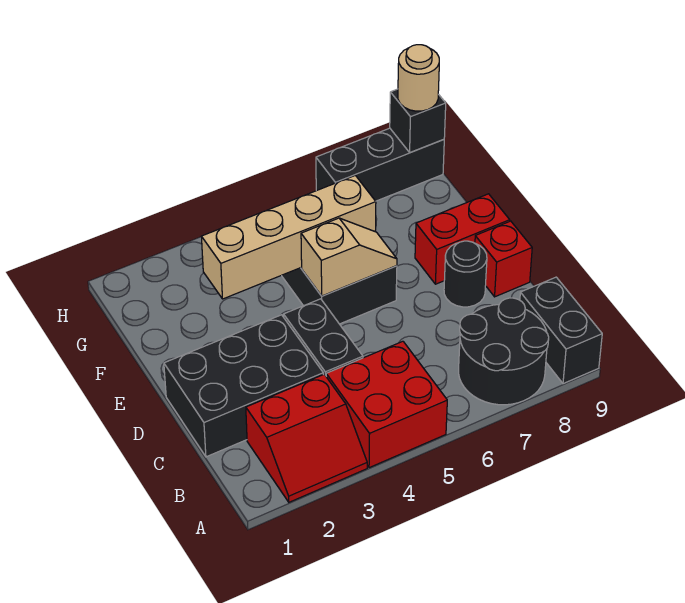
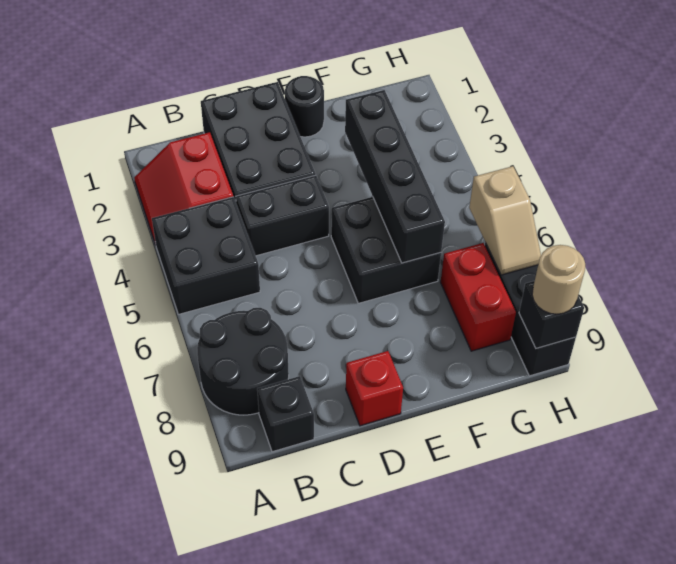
red 2x2 brick [326,341,447,468] -> black 2x2 brick [152,197,260,314]
black 1x2 brick [520,277,602,384] -> black 1x1 brick [257,376,314,452]
black 1x1 round brick [444,241,487,307] -> black 1x1 round brick moved to [285,76,324,137]
tan 1x2 slope [301,218,397,296] -> tan 1x2 slope moved to [469,166,541,275]
red 1x2 brick [415,194,510,284] -> red 1x2 brick moved to [440,243,516,351]
tan 1x4 brick [201,175,376,299] -> black 1x4 brick [345,90,445,263]

